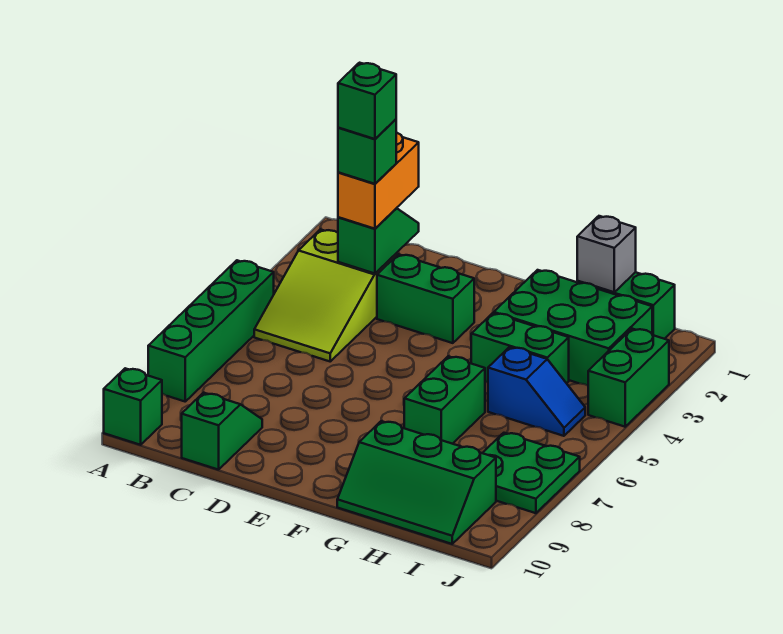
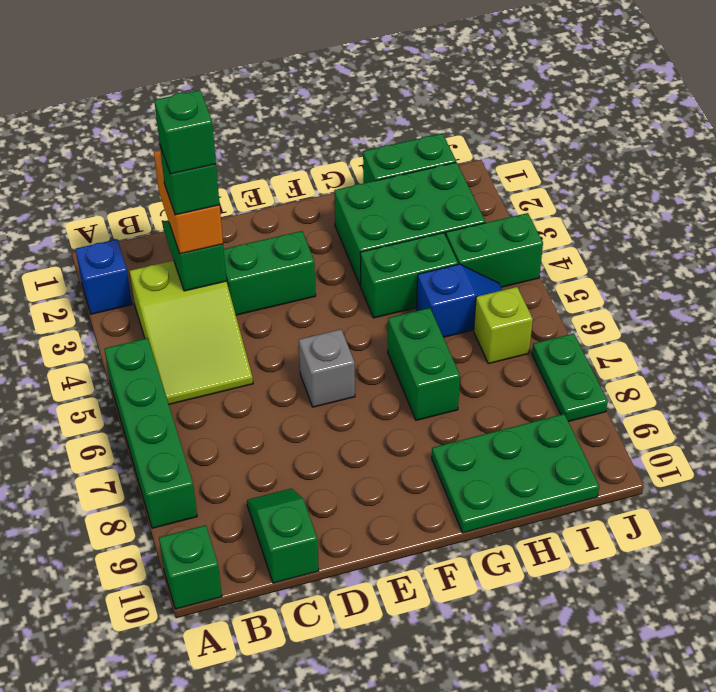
none -> blue 1x1 brick [76,239,132,314]
green 2x3 slope [337,421,496,544] -> green 2x3 plate [432,414,599,533]
grey 1x1 brick [577,216,636,292] -> grey 1x1 brick moved to [299,329,355,407]
none -> lime 1x1 brick [474,287,533,364]
green 2x2 plate [483,433,580,513] -> green 1x2 plate [532,333,608,422]
green 1x2 brick [588,329,669,427] -> green 1x2 brick turned to [446,213,543,287]

